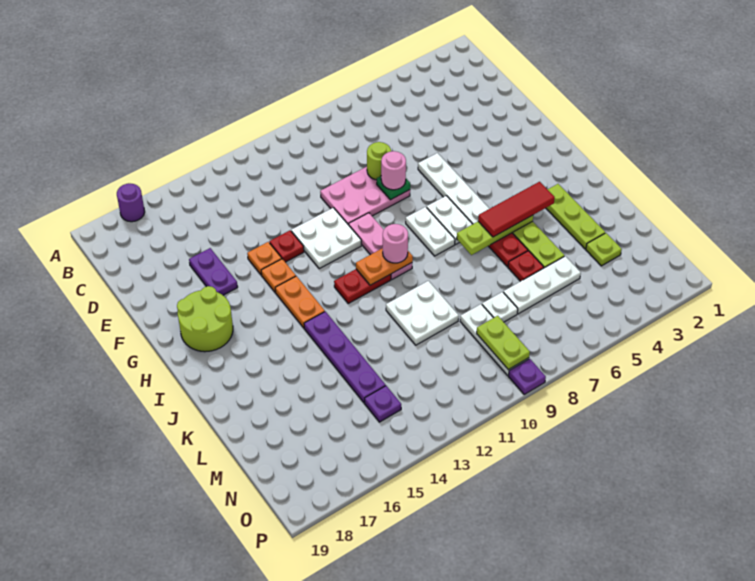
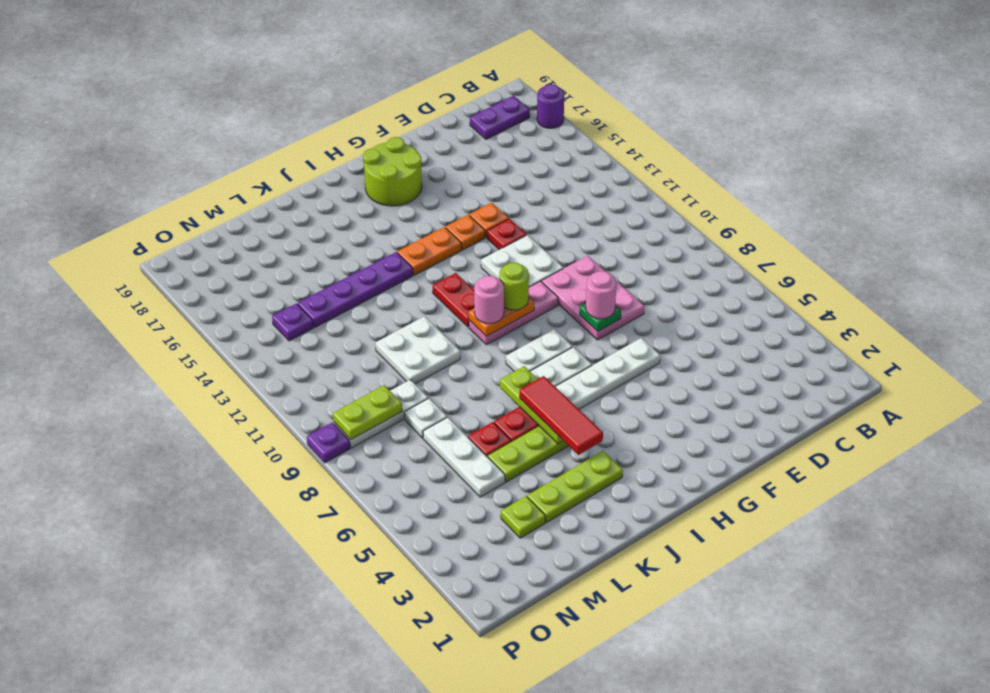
lime 1x1 round brick [367,142,391,180] -> lime 1x1 round brick moved to [499,263,529,310]
purple 1x2 plate [189,248,238,295] -> purple 1x2 plate moved to [470,96,530,139]
orange 1x2 plate [356,248,413,285] -> orange 1x2 plate turned to [469,297,534,336]

